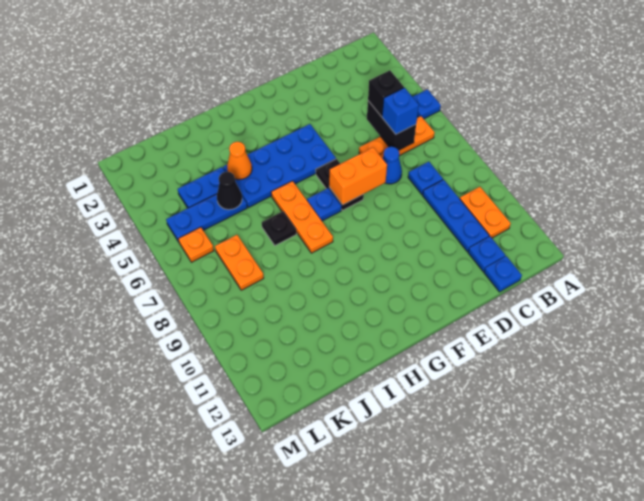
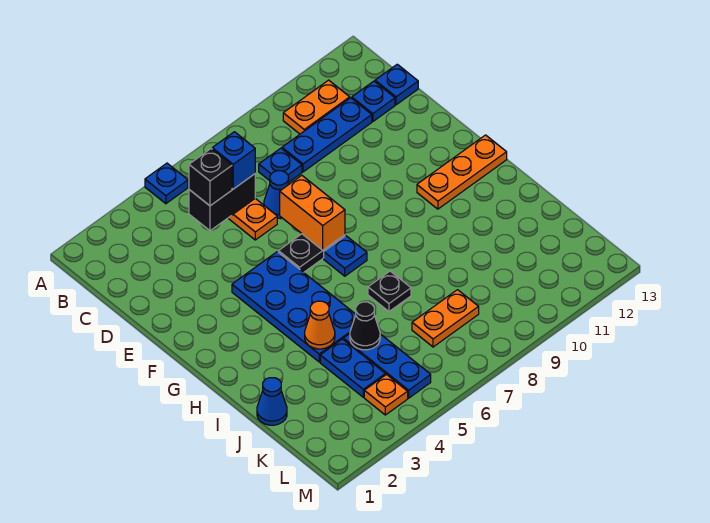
orange 1x3 plate [271,181,333,253] -> orange 1x3 plate moved to [417,135,507,209]
none -> blue 1x1 cone [257,378,287,425]
orange 1x1 plate [179,227,214,262] -> orange 1x1 plate moved to [364,375,408,415]

